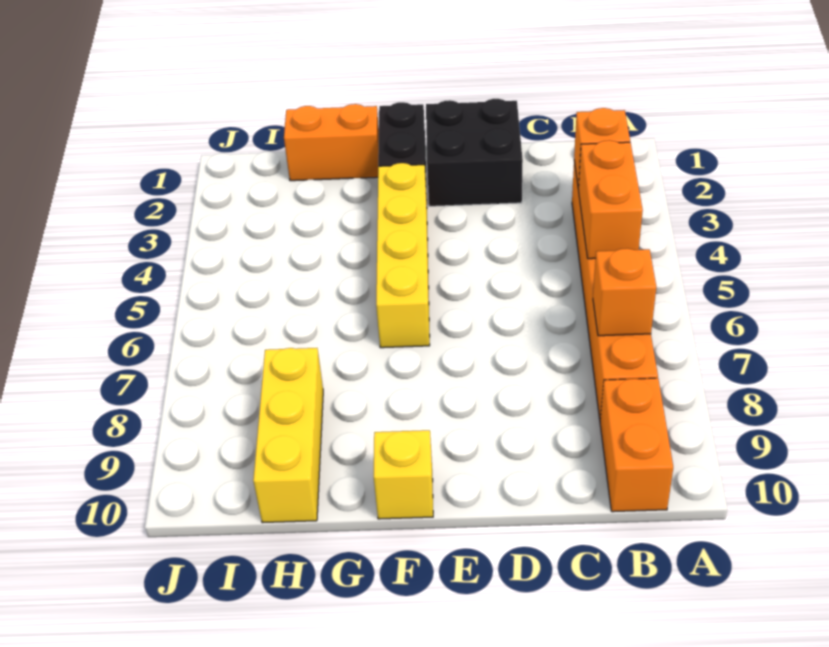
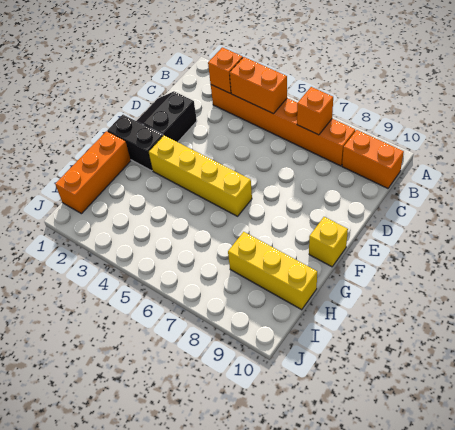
black 2x2 brick [426,99,523,206] -> black 2x2 slope [137,92,197,142]
orange 1x2 brick [284,104,379,181] -> orange 1x3 brick [55,131,131,214]

